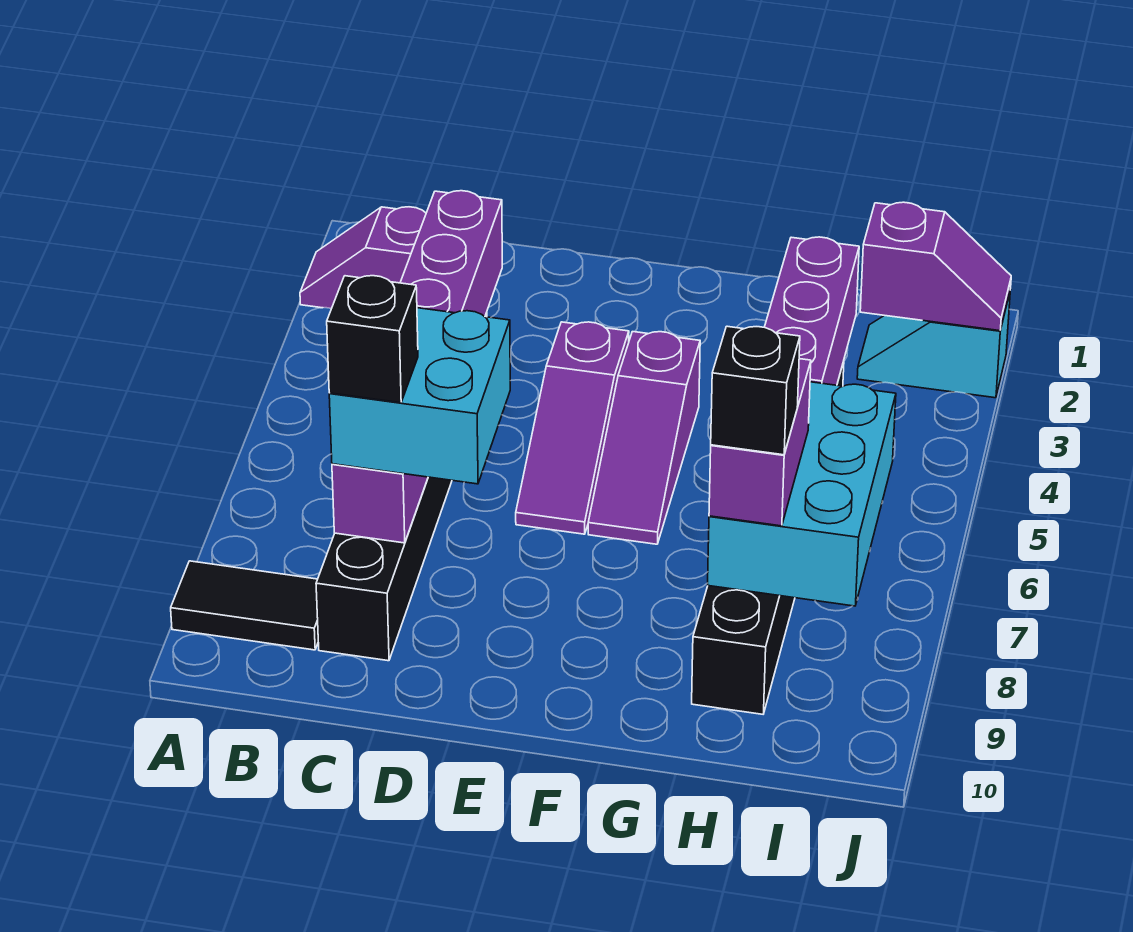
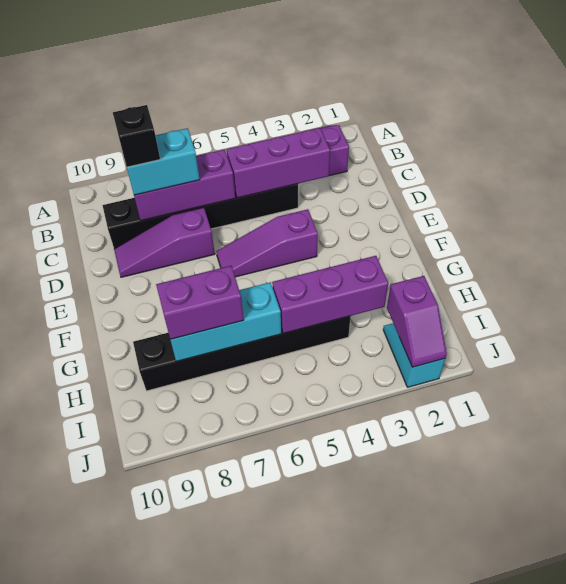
black 1x2 tile [171,561,318,650] -> none
cyan 2x2 brick [329,308,510,484] -> cyan 1x2 brick [127,128,200,195]
purple 1x3 slope [588,332,700,544] -> purple 1x3 slope moved to [114,207,215,277]
cyan 2x3 brick [708,382,896,606] -> cyan 1x3 brick [170,282,281,362]
black 1x1 brick [711,326,800,455] -> none

